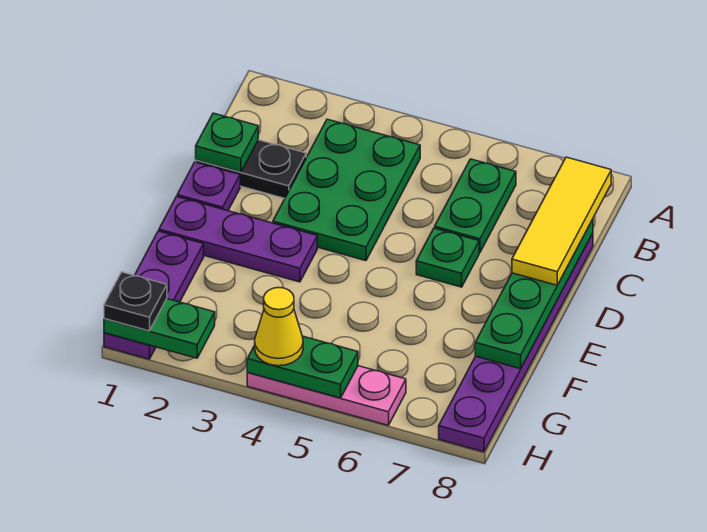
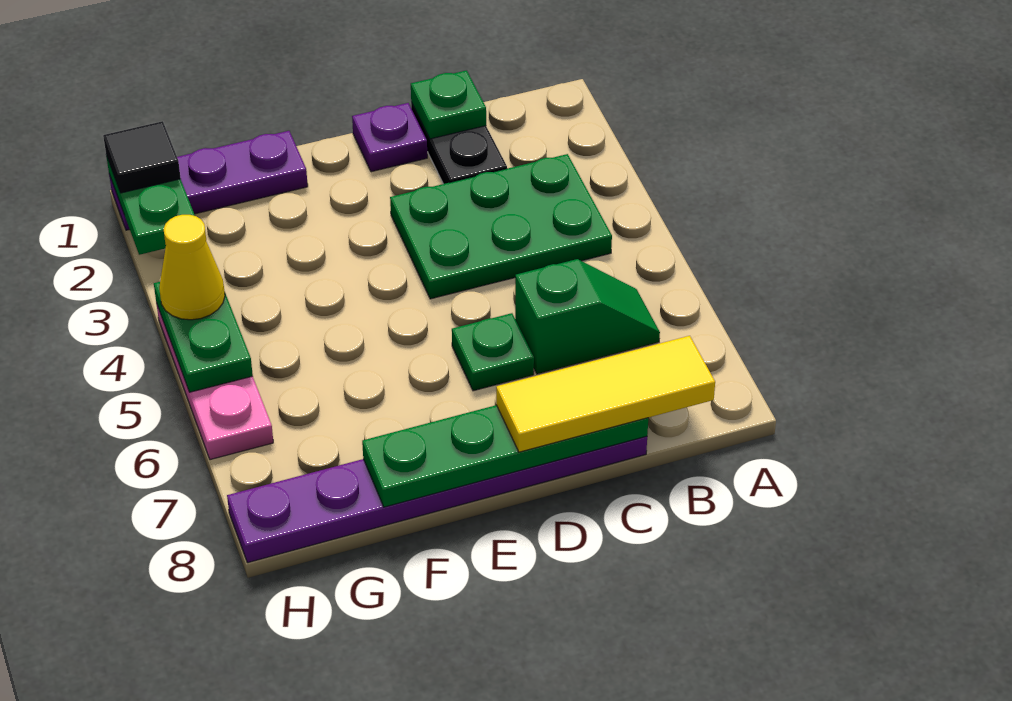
green 1x2 plate [435,159,516,253] -> green 1x2 slope [515,259,660,374]
purple 1x3 plate [159,197,317,282] -> none
black 1x1 plate [104,272,167,331] -> black 1x1 tile [103,121,181,193]

